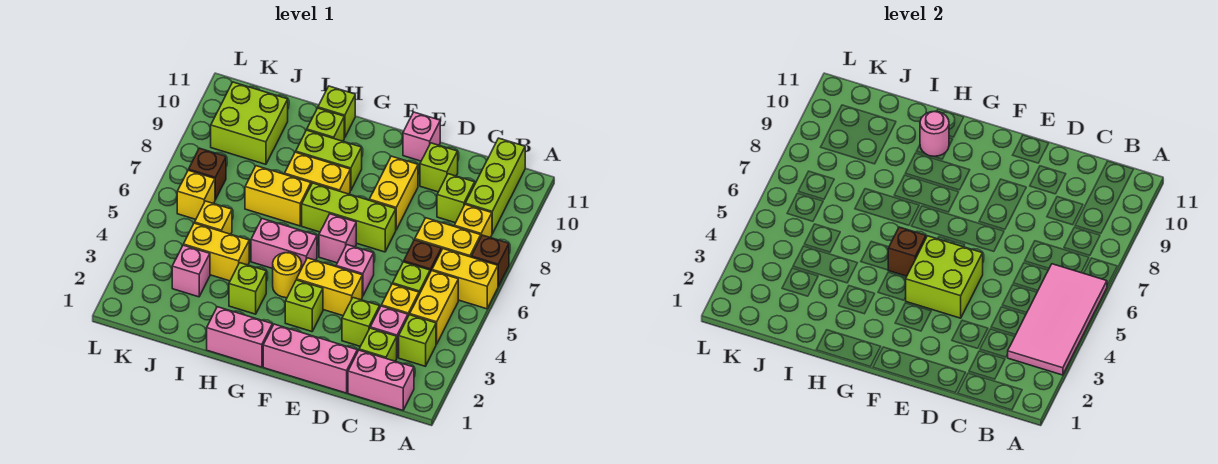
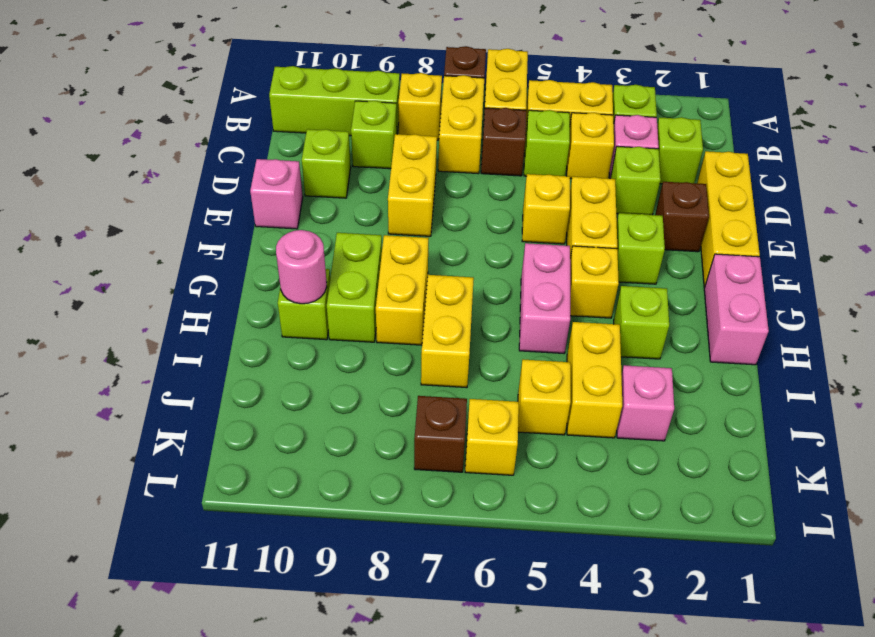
pink 2x4 tile [1007,264,1107,375] -> none
pink 1x2 brick [348,350,414,410] -> none
pink 1x3 brick [263,324,357,393] -> yellow 1x3 brick [697,151,760,287]
lime 2x2 brick [906,236,983,318] -> none
pink 1x1 brick [336,245,374,296] -> yellow 1x1 brick [522,174,570,244]
lime 1x3 brick [302,183,396,252] -> none
yellow 1x2 brick [369,156,418,230] -> yellow 1x2 brick turned to [388,134,437,236]
pink 1x1 brick [319,214,356,263] -> none
yellow 1x1 round brick [273,253,302,298] -> yellow 1x1 brick [570,246,619,318]
brown 1x1 brick [888,227,926,276] -> brown 1x1 brick moved to [655,182,709,252]
lime 1x1 brick [318,86,355,138] -> none
lime 2x2 brick [211,82,288,164] -> none

